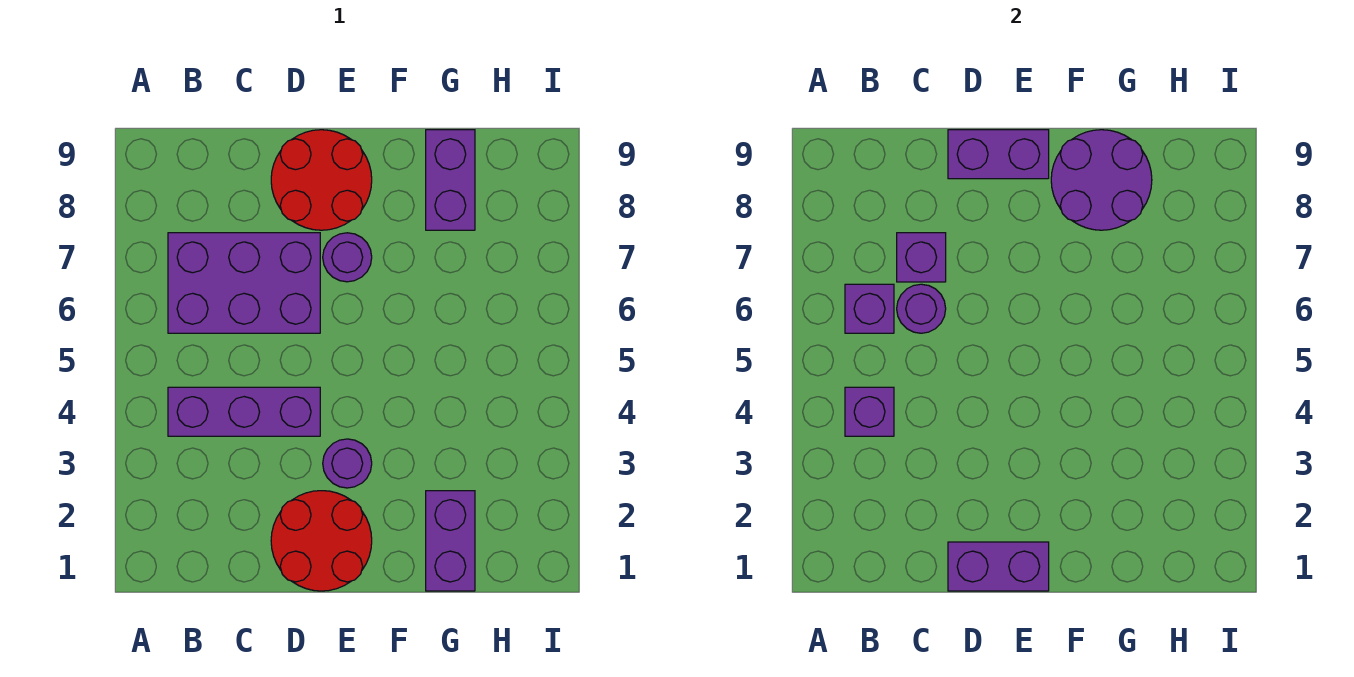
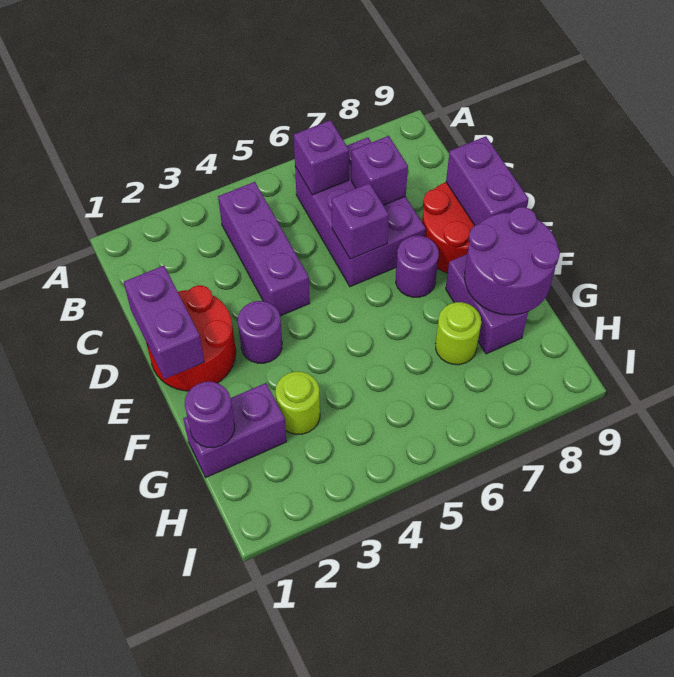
purple 1x1 brick [845,387,894,436] -> purple 1x1 brick moved to [332,183,389,259]
purple 1x1 round brick [897,284,946,333] -> purple 1x1 round brick moved to [185,382,235,448]
none -> lime 1x1 round brick [276,372,320,434]
none -> lime 1x1 round brick [436,302,481,365]
purple 1x2 brick [426,130,475,230] -> purple 1x2 brick turned to [446,254,528,354]

